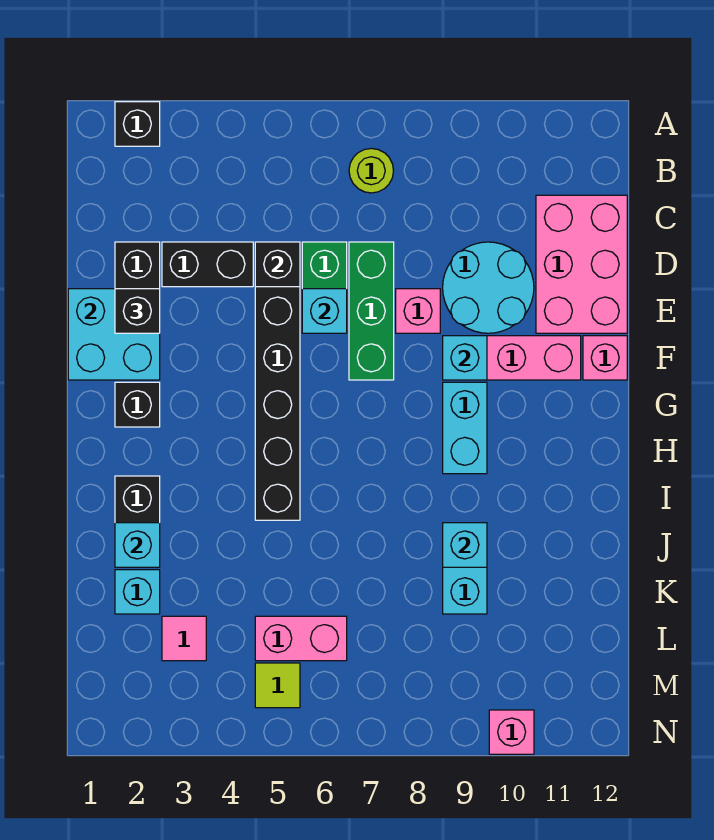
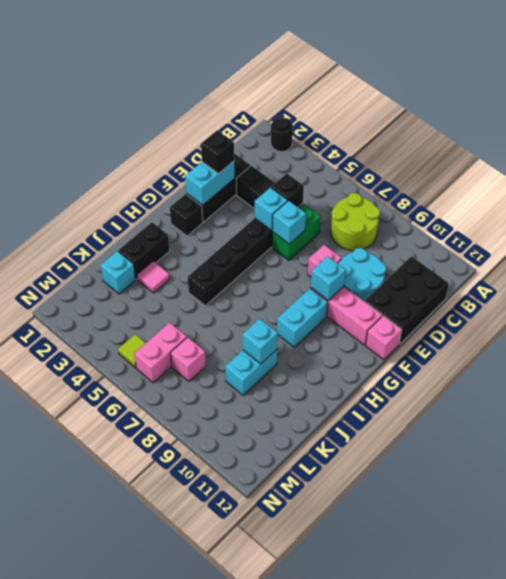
black 1x1 brick [115,102,160,146] -> black 1x1 round brick [271,118,293,152]
lime 1x1 round brick [349,148,394,193] -> lime 2x2 round brick [331,193,380,251]
pink 2x3 brick [536,195,627,333] -> black 2x3 brick [365,256,449,344]
green 1x3 brick [349,242,394,380] -> none
cyan 2x2 brick [68,289,160,380] -> cyan 1x2 brick [185,161,235,205]
cyan 1x1 brick [115,523,160,567] -> cyan 1x1 brick moved to [255,188,288,230]
pink 1x1 tile [162,616,206,661] -> pink 1x1 tile moved to [137,261,170,293]
pink 1x2 brick [255,616,347,661] -> pink 1x2 brick turned to [134,323,187,383]
pink 1x1 brick [489,710,534,754] -> pink 1x1 brick moved to [171,337,206,381]

